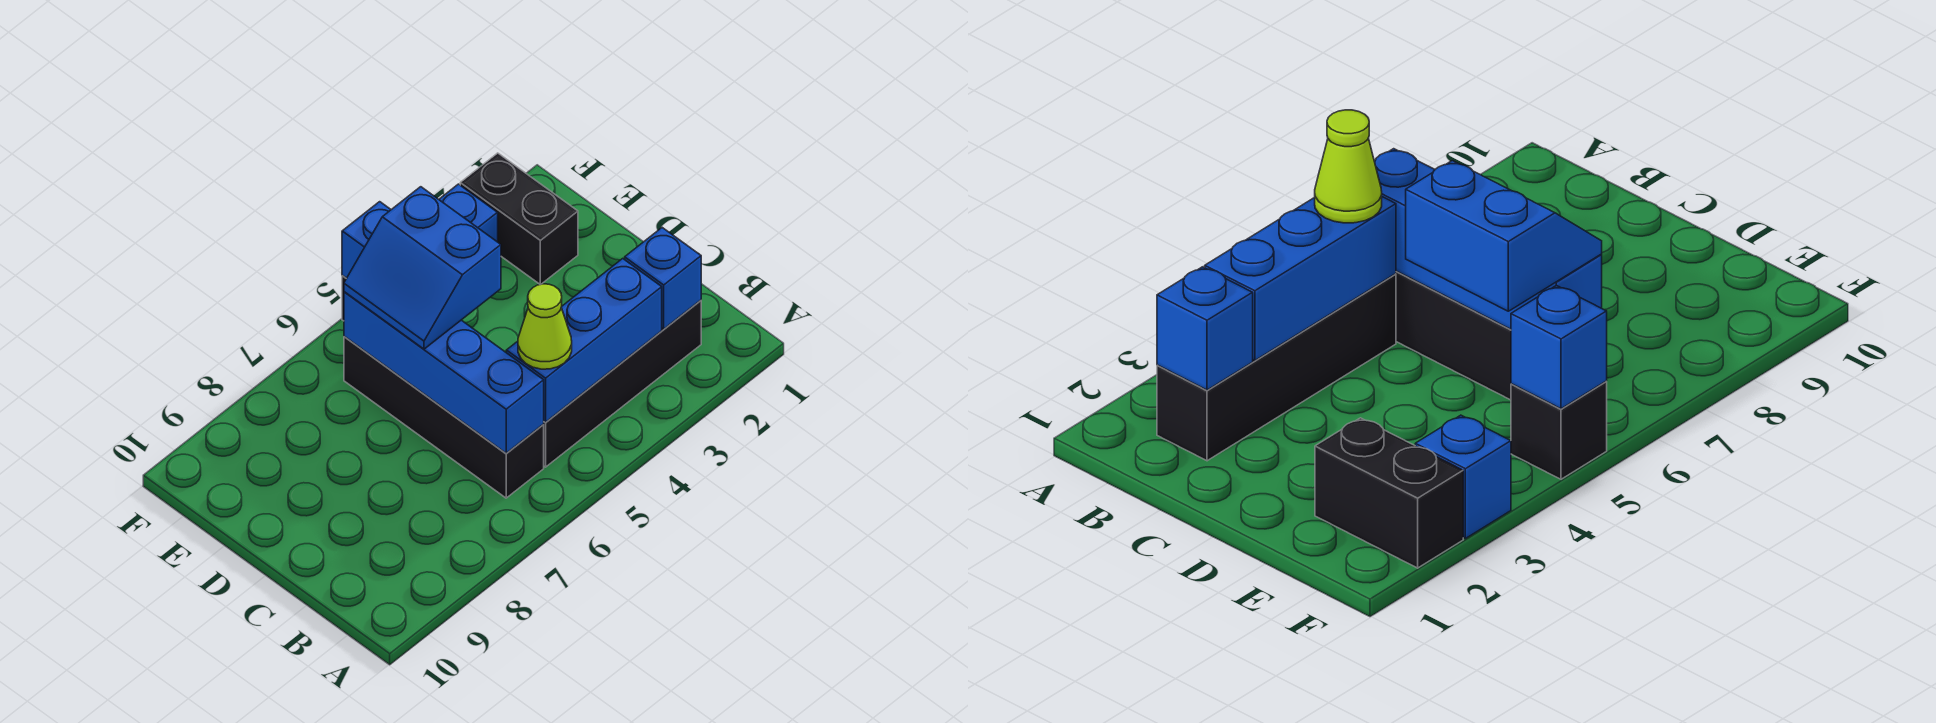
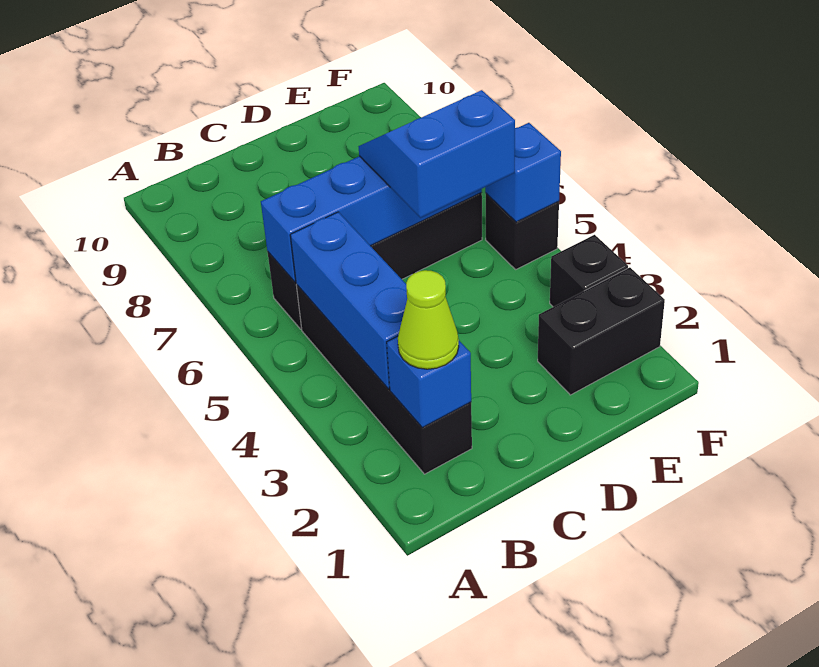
lime 1x1 cone [518,284,572,369] -> lime 1x1 cone moved to [398,270,459,369]
blue 1x1 brick [439,184,498,242] -> black 1x1 brick [550,235,628,307]

